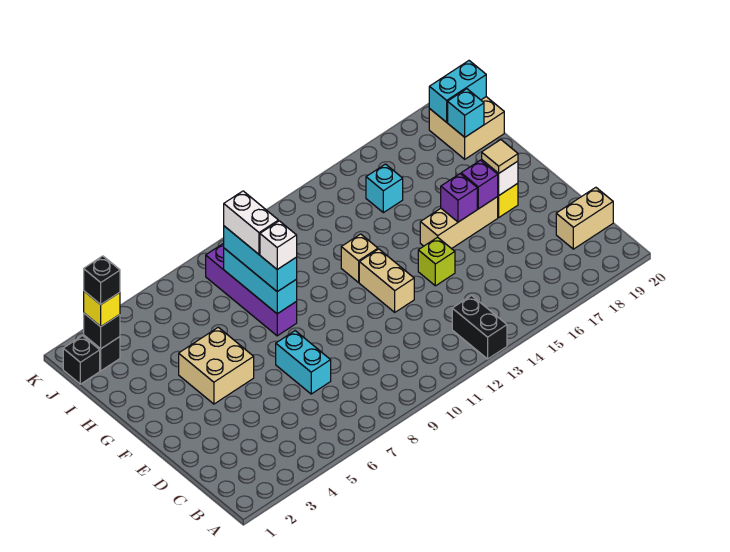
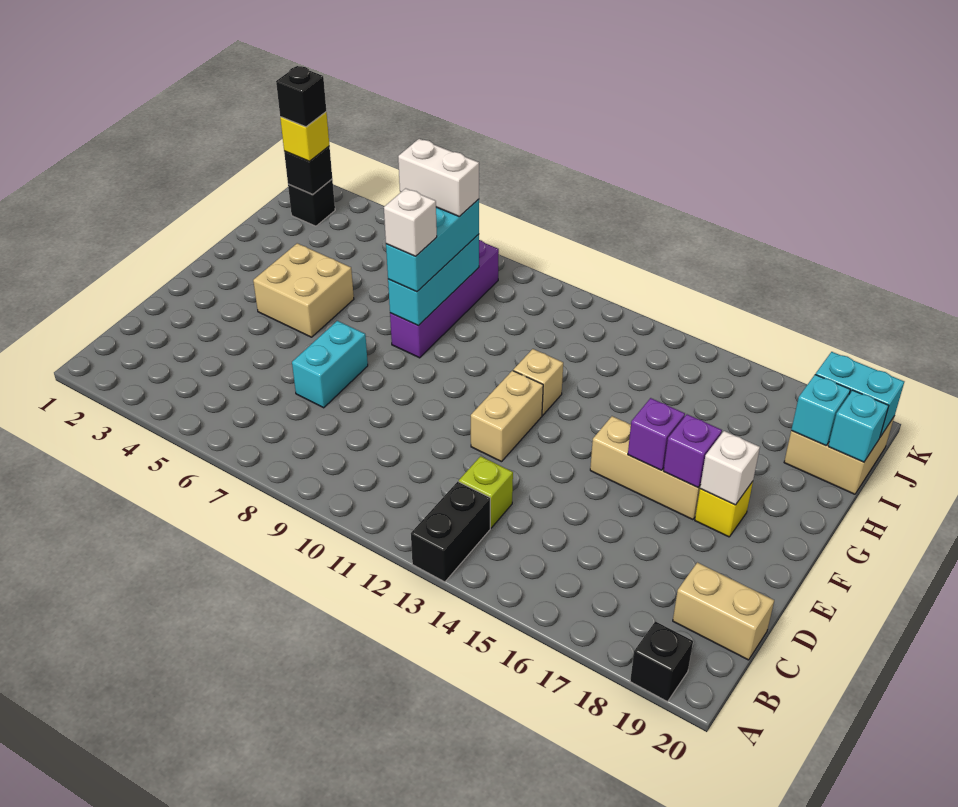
lime 1x1 brick [418,237,455,286] -> lime 1x1 brick moved to [459,456,513,528]
tan 1x1 tile [482,140,518,173] -> none
white 1x2 brick [224,191,278,254] -> white 1x2 brick turned to [398,139,479,217]
cyan 1x1 brick [366,164,403,213] -> cyan 1x1 brick moved to [828,390,889,462]
black 1x1 brick [63,336,100,384] -> black 1x1 brick moved to [630,621,693,702]

